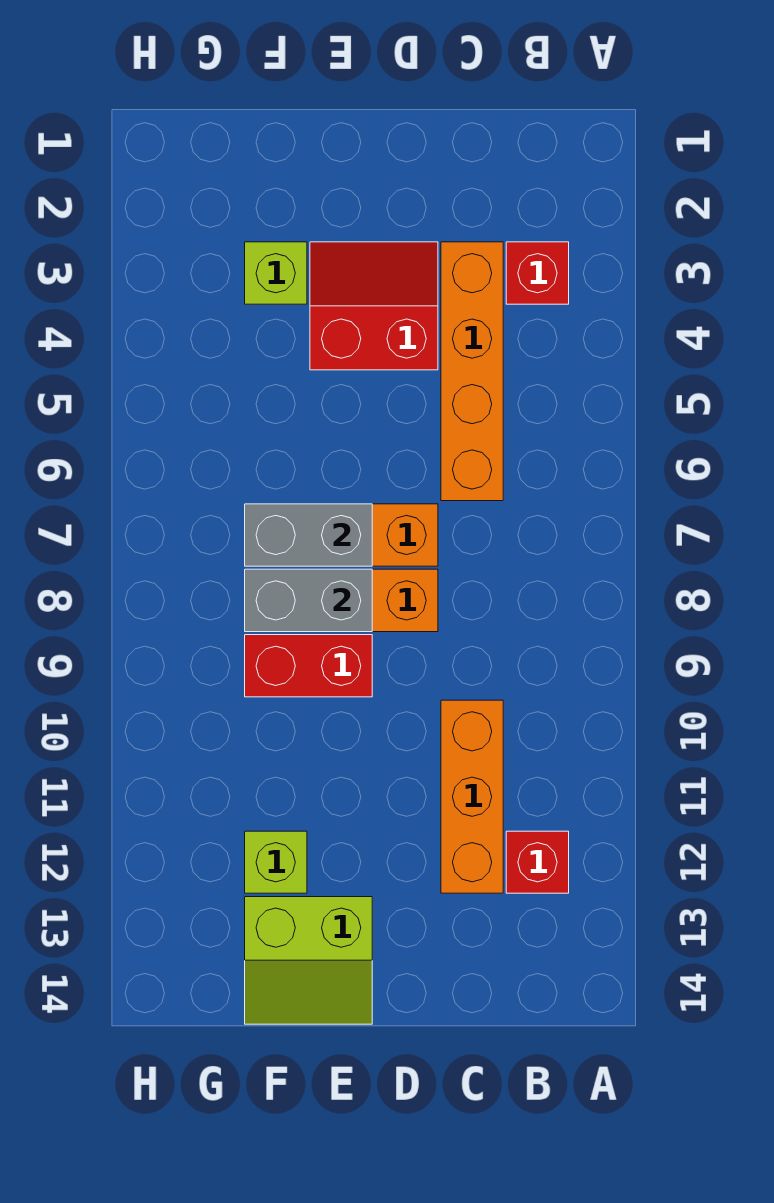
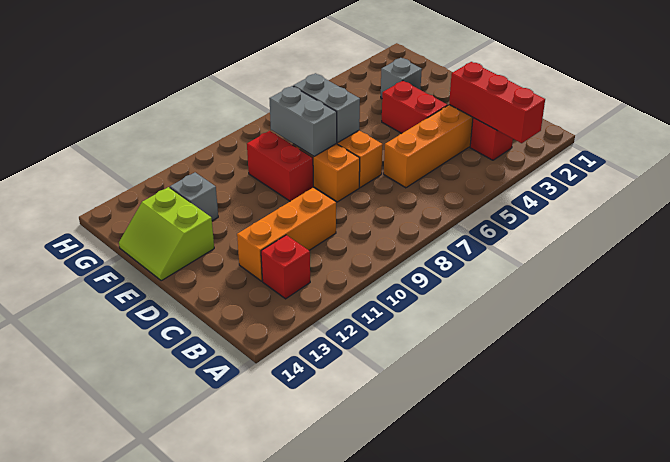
none -> red 1x3 brick [449,62,545,143]
lime 1x1 brick [245,242,307,304] -> grey 1x1 brick [381,58,422,98]
lime 1x1 brick [245,831,307,893] -> grey 1x1 brick [170,172,218,221]

